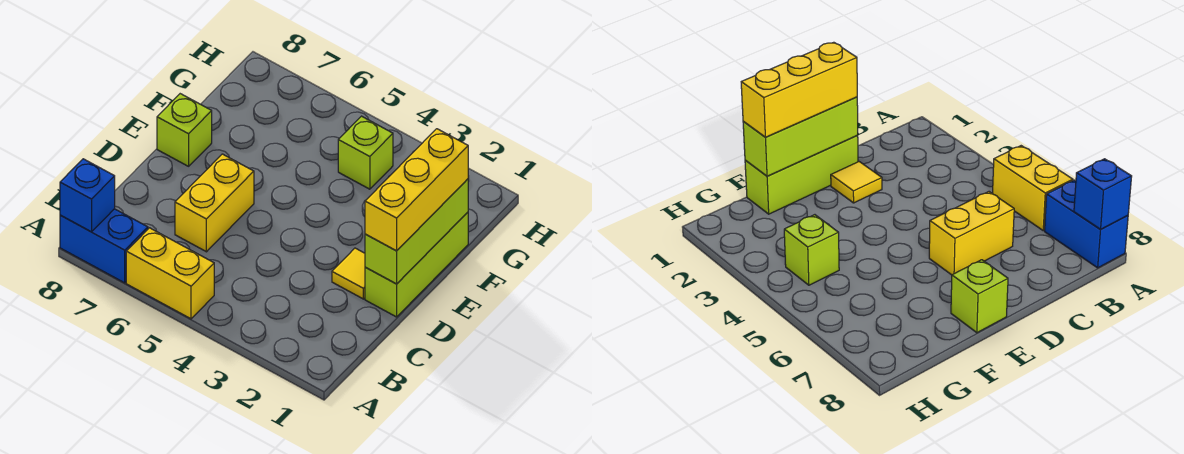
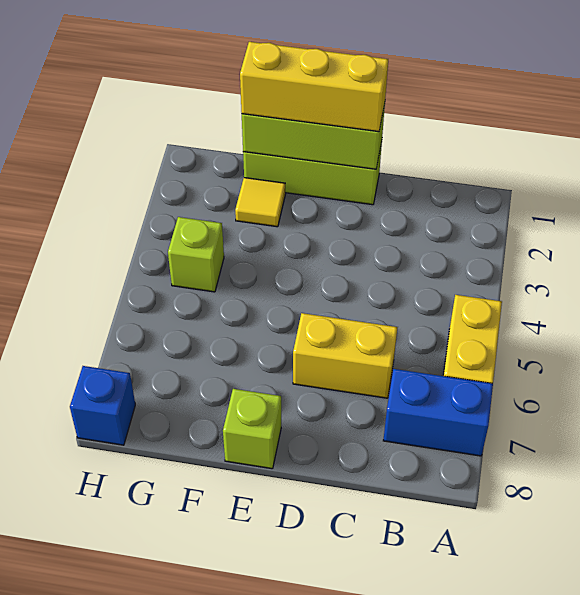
blue 1x2 brick [60,209,148,283] -> blue 1x2 brick turned to [383,369,493,456]
blue 1x1 brick [60,159,115,232] -> blue 1x1 brick moved to [70,366,135,445]
yellow 1x1 tile [332,248,365,299] -> yellow 1x1 tile moved to [235,178,286,227]

